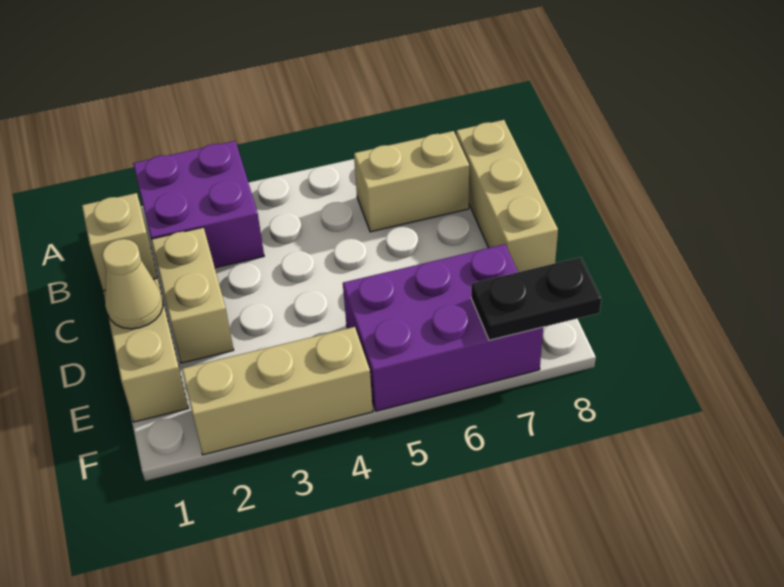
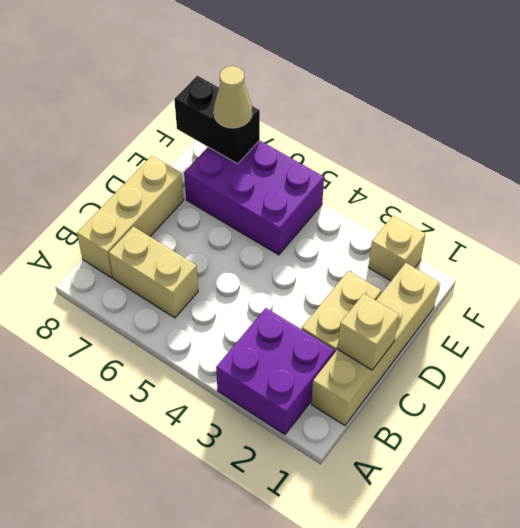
tan 1x1 cone [102,239,163,329] -> tan 1x1 cone moved to [214,66,252,128]
tan 1x3 brick [182,327,373,455] -> tan 1x1 brick [368,216,426,281]
black 1x2 plate [471,257,601,340] -> black 1x2 brick [174,76,260,164]

